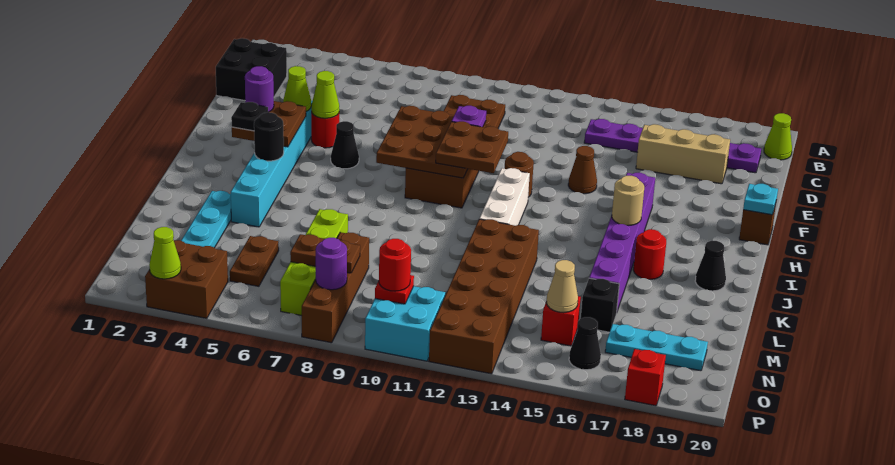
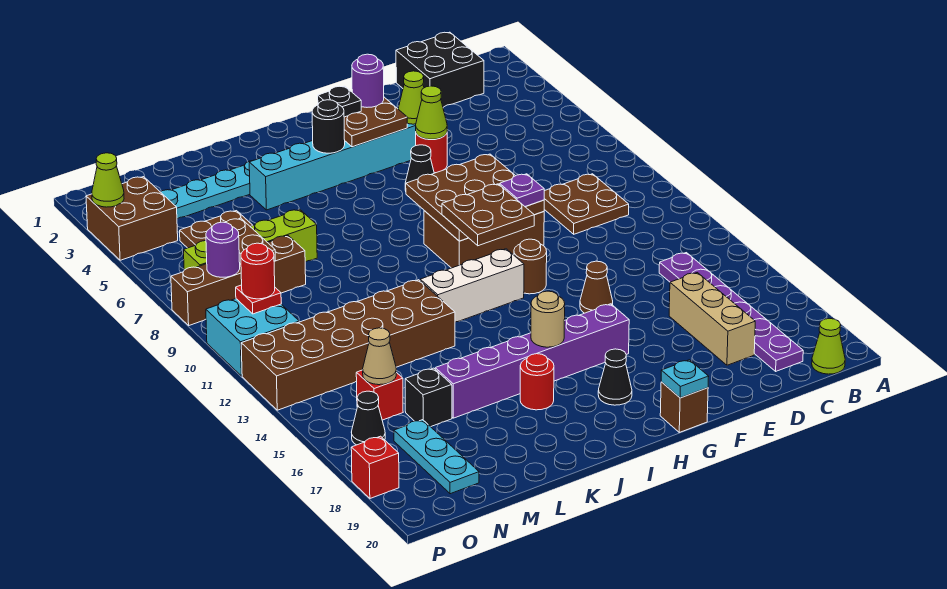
black 1x1 cone [695,241,726,291] -> black 1x1 cone moved to [598,349,632,405]

